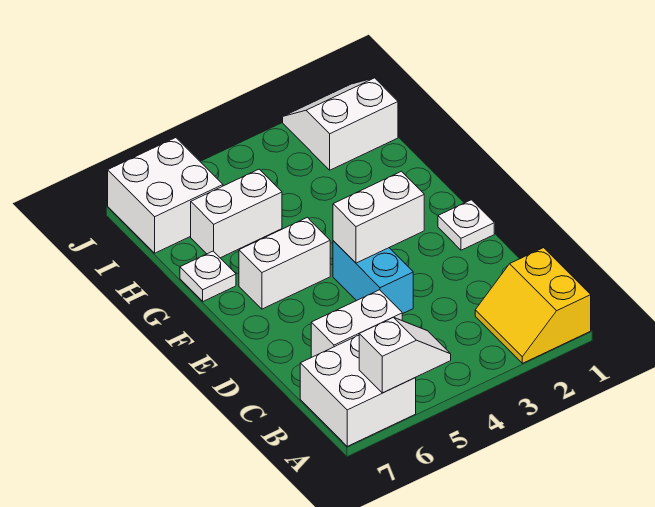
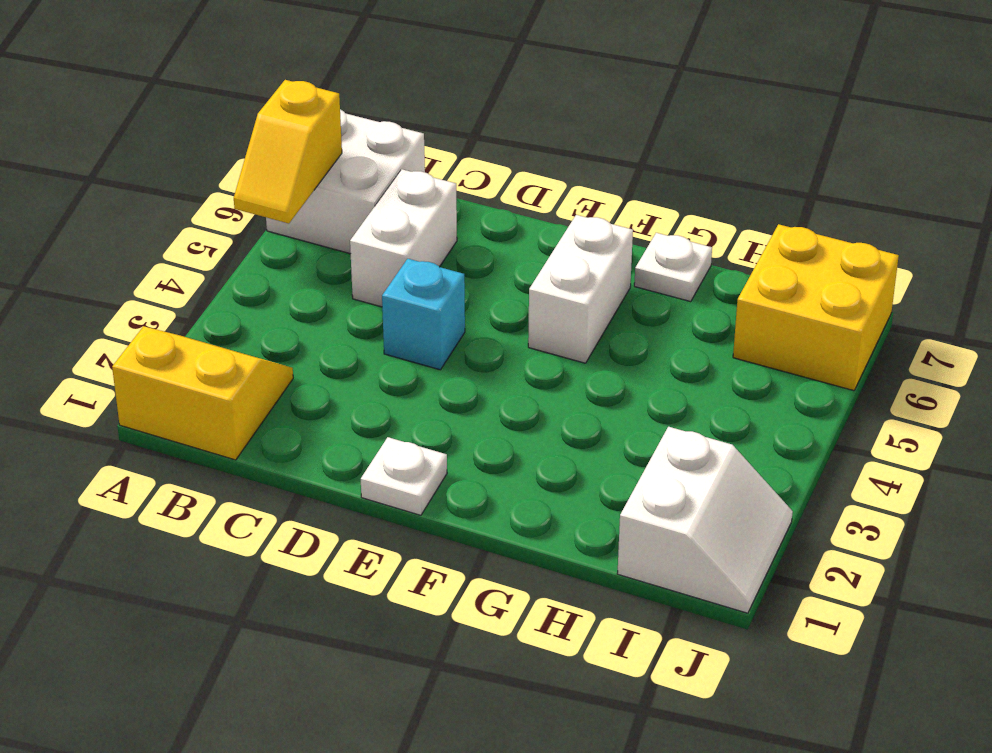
white 1x2 slope [359,317,451,393] -> yellow 1x2 slope [234,80,342,223]
cyan 1x2 brick [333,241,413,314] -> cyan 1x1 brick [382,259,465,370]
white 1x2 brick [333,171,424,263] -> none
white 1x2 brick [191,169,282,258] -> none
white 2x2 brick [108,138,223,253] -> yellow 2x2 brick [733,224,899,391]

